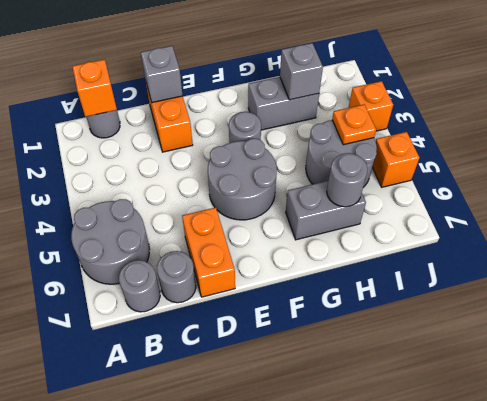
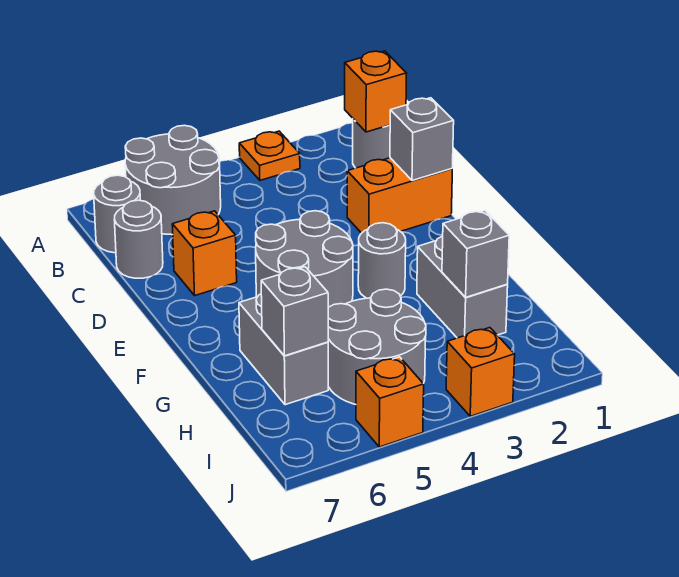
orange 1x2 brick [182,207,235,297] -> orange 1x1 brick [172,211,237,295]
grey 1x1 round brick [327,153,367,207] -> grey 1x1 brick [261,267,328,356]
orange 1x1 plate [332,105,376,145] -> orange 1x1 plate moved to [239,131,300,180]

